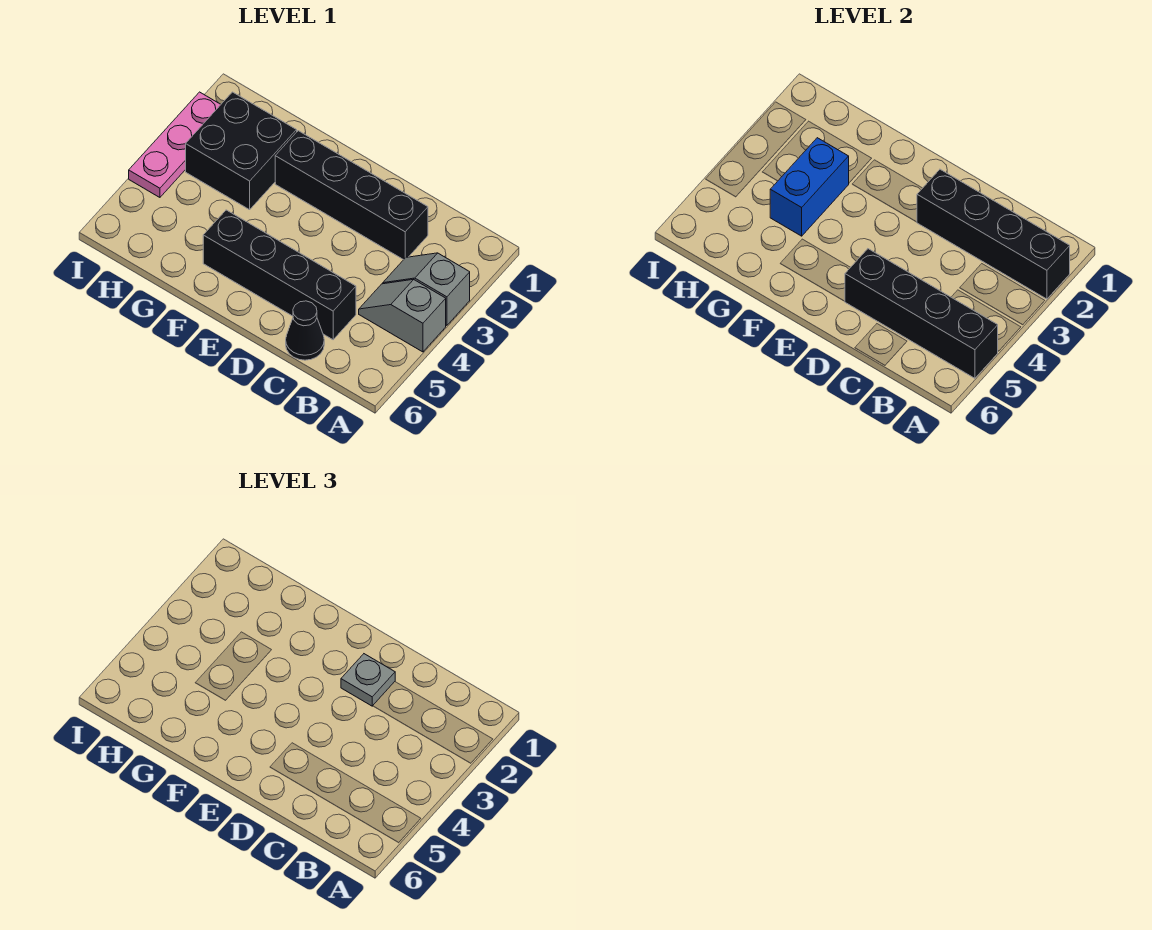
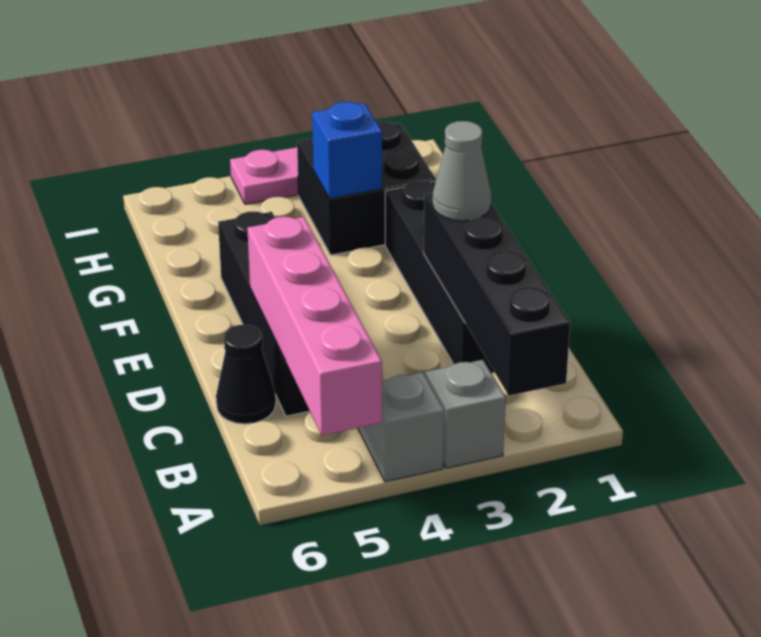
black 1x4 brick [845,249,998,378] -> pink 1x4 brick [247,217,382,435]
grey 1x1 plate [341,654,395,706] -> grey 1x1 cone [432,121,491,221]
blue 1x2 brick [770,138,849,236] -> blue 1x1 brick [312,102,382,198]

